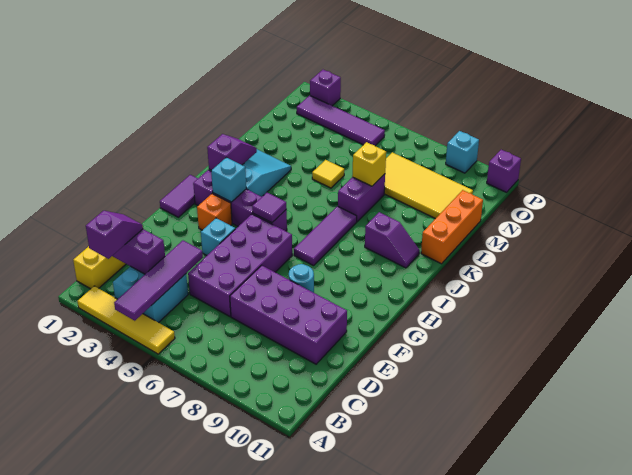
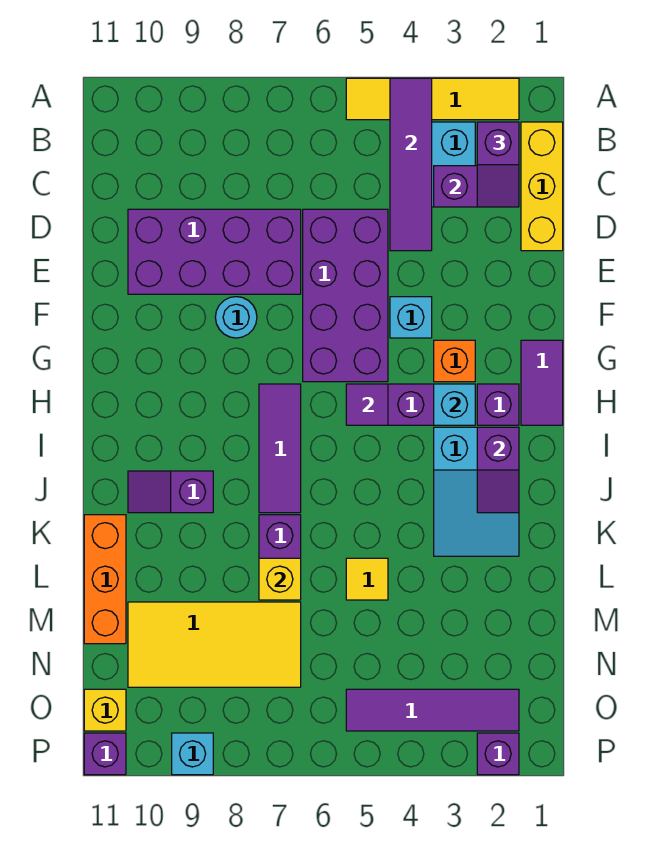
none -> yellow 1x1 brick [84,689,126,731]

